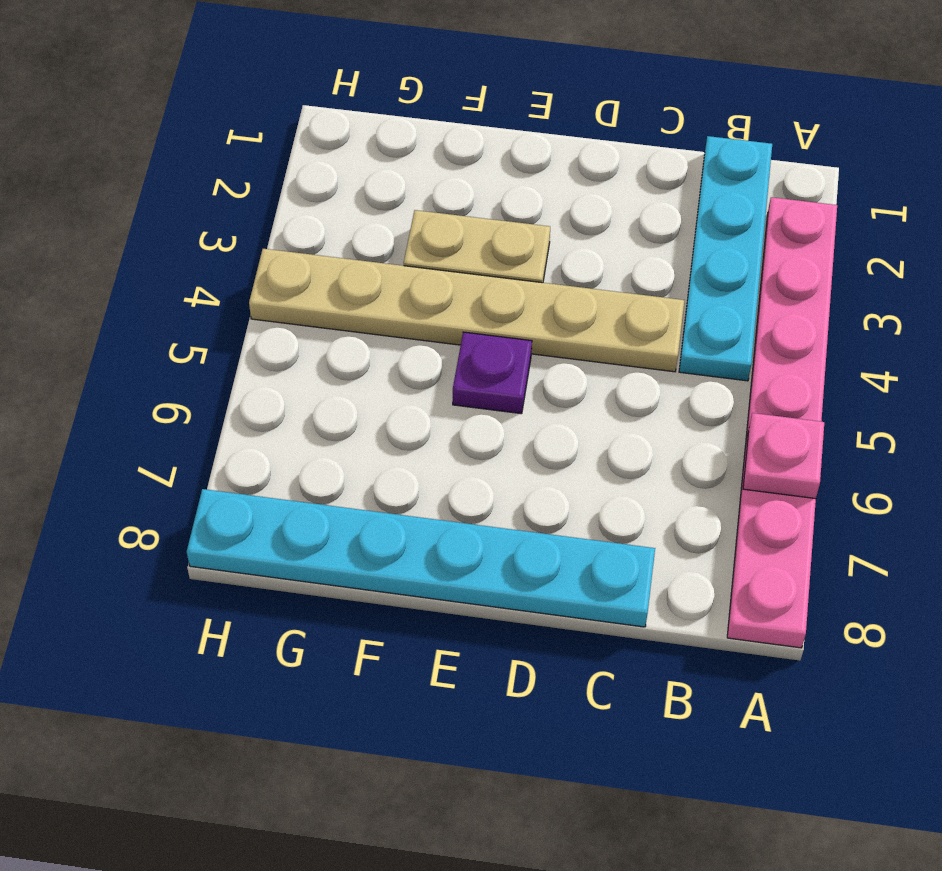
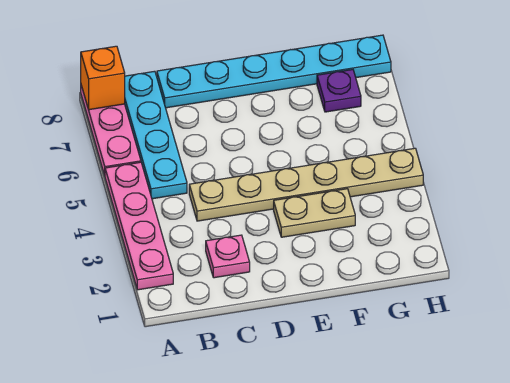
pink 1x1 plate [743,413,824,499] -> pink 1x1 plate moved to [206,235,250,278]
none -> orange 1x1 brick [81,46,125,110]
cyan 1x4 plate [679,136,772,381] -> cyan 1x4 plate moved to [125,71,187,199]
purple 1x1 plate [453,332,532,414] -> purple 1x1 plate moved to [317,70,361,112]

